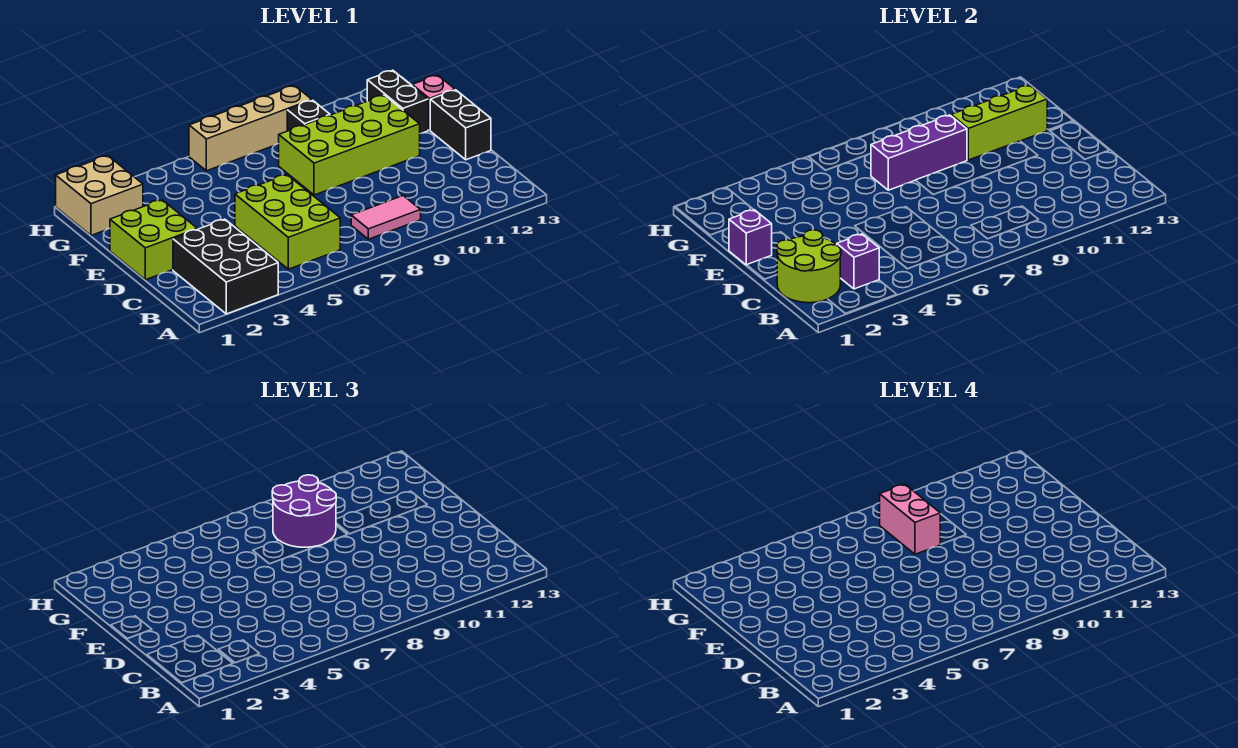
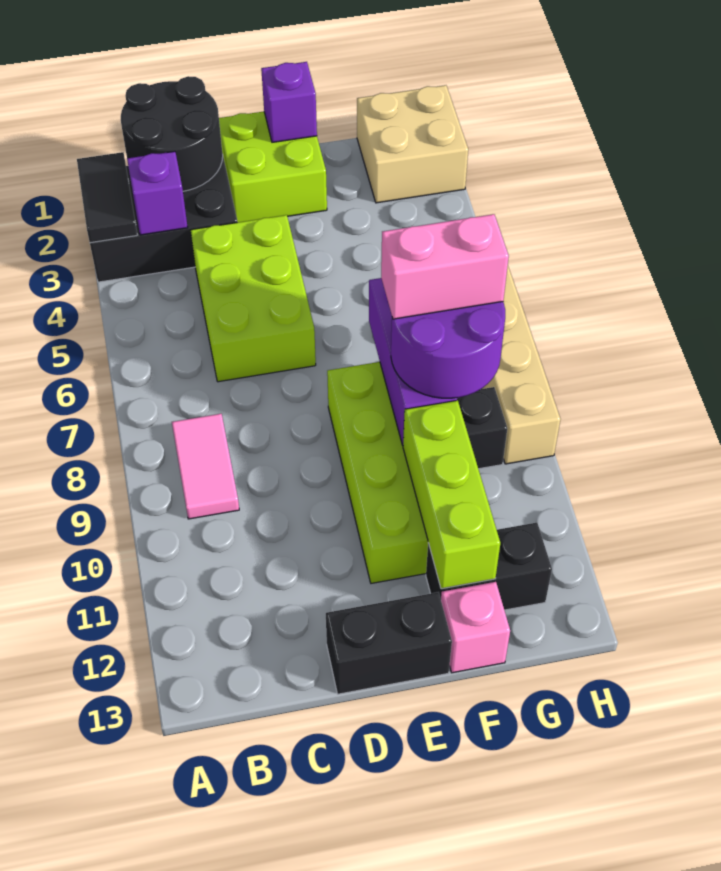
none -> black 1x2 tile [77,152,137,243]
lime 2x2 round brick [777,230,841,303] -> black 2x2 round brick [121,76,223,191]
lime 2x3 brick [235,175,340,269] -> lime 2x3 brick turned to [191,215,316,382]

